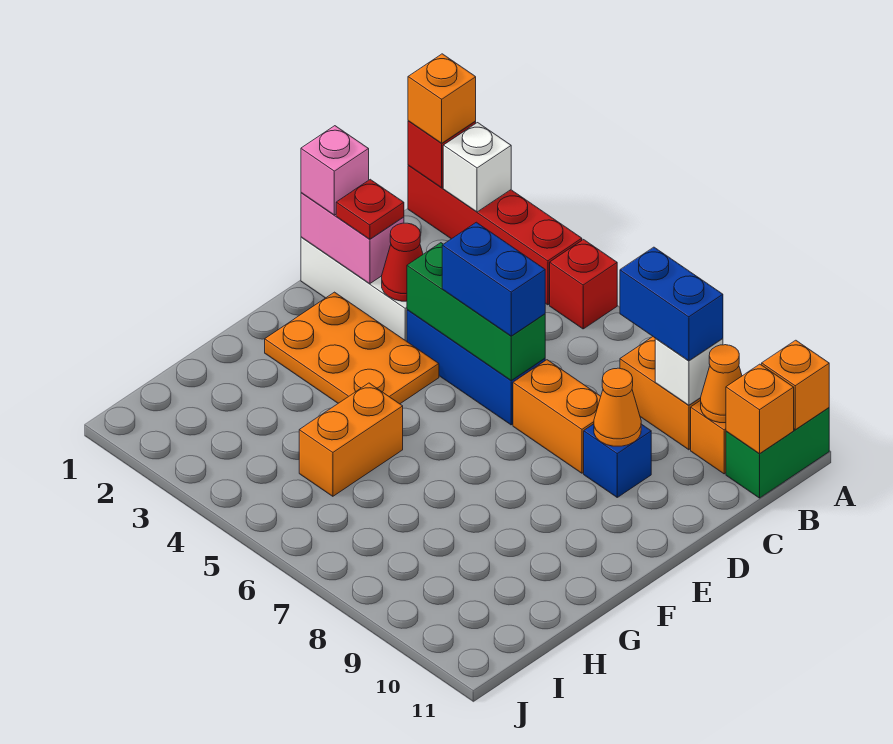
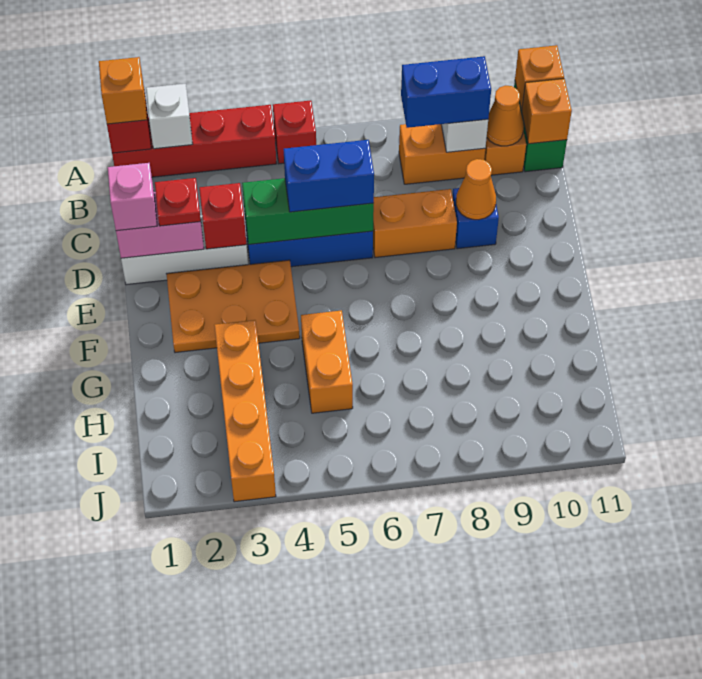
red 1x1 cone [382,223,423,301] -> red 1x1 brick [199,183,246,249]
none -> orange 1x4 brick [214,320,276,502]

